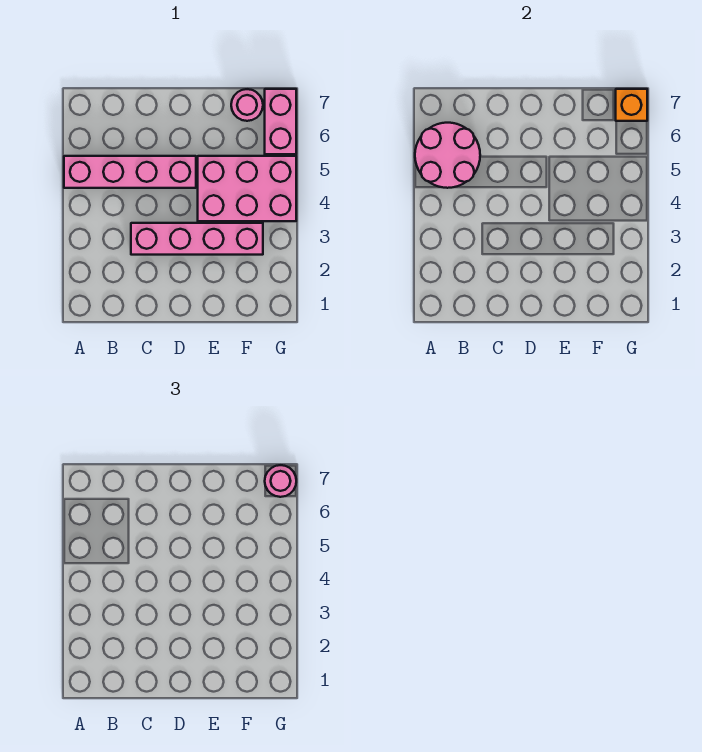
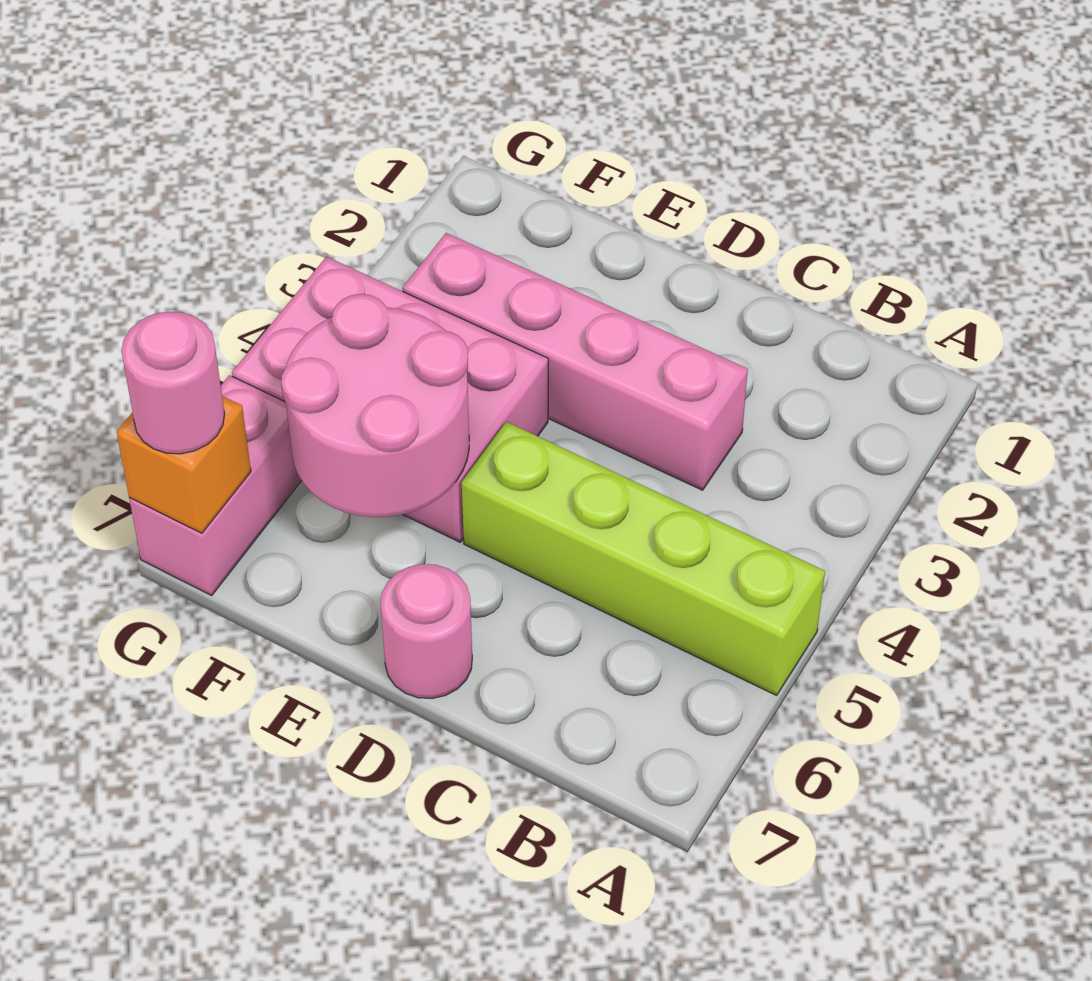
pink 1x4 brick [64,156,196,188] -> lime 1x4 brick [462,422,825,695]
pink 2x2 round brick [415,123,480,188] -> pink 2x2 round brick moved to [281,294,469,517]
pink 1x1 round brick [231,89,263,121] -> pink 1x1 round brick moved to [381,564,472,698]

